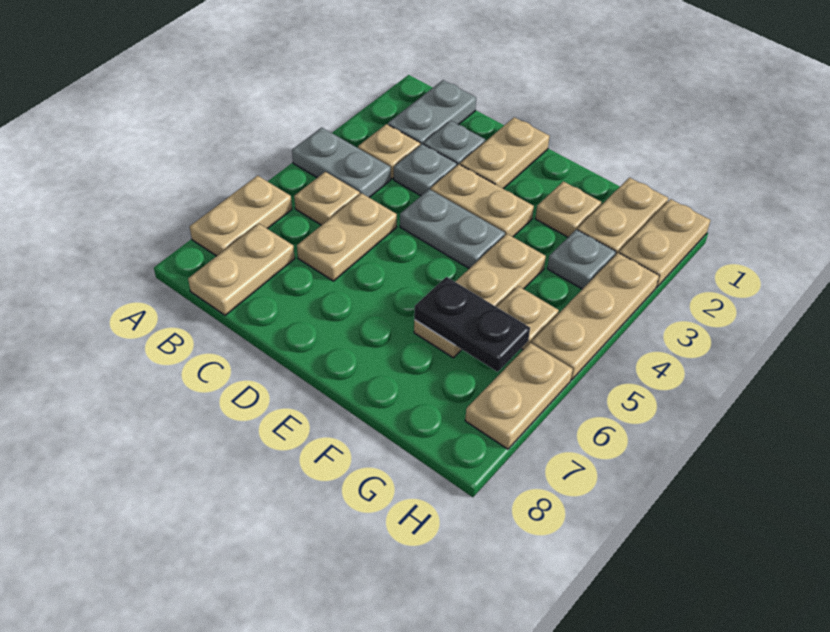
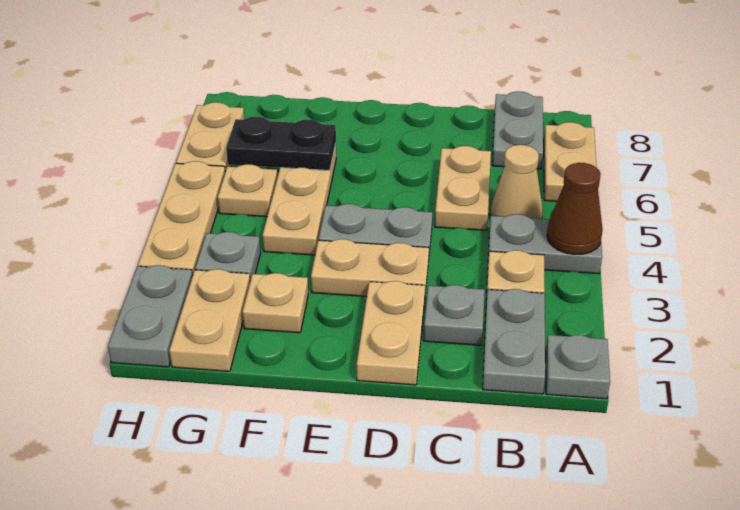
none -> brown 1x1 cone [547,163,603,254]
tan 1x1 plate [294,172,360,225] -> tan 1x1 cone [490,145,543,219]
tan 1x2 plate [188,224,295,315] -> grey 1x2 plate [492,91,543,169]
grey 1x1 plate [394,144,457,196] -> grey 1x1 plate moved to [546,335,610,399]
tan 1x2 plate [619,199,710,287] -> grey 1x2 plate [108,265,193,367]

